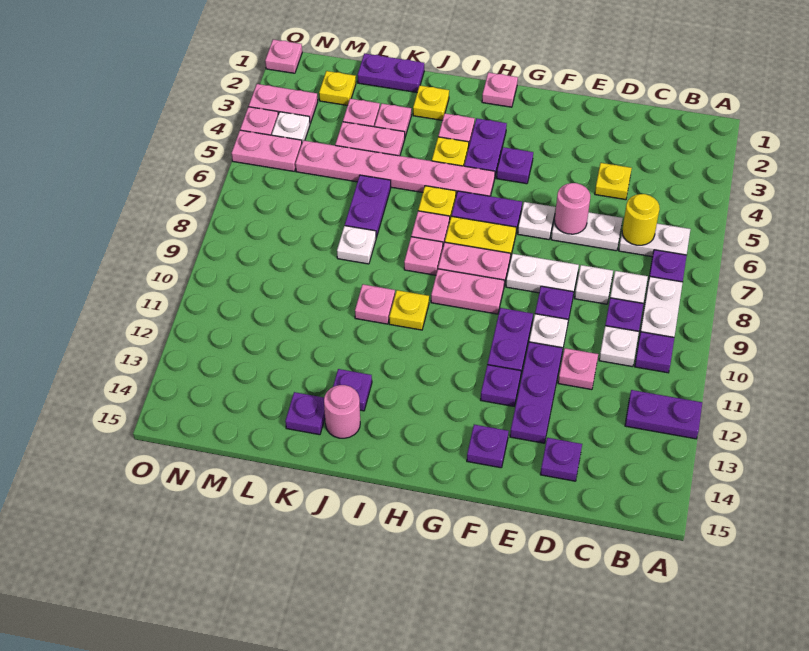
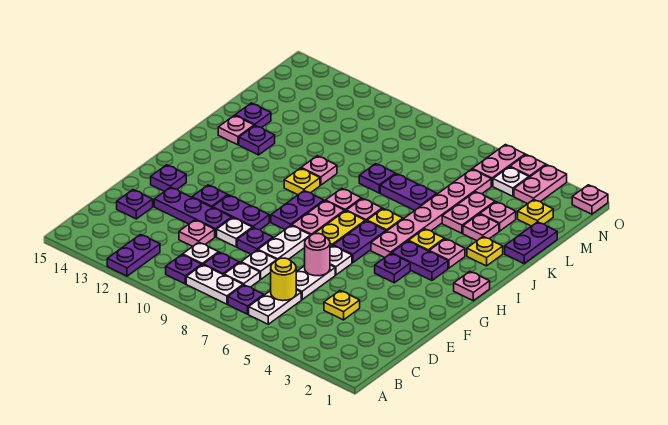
pink 1x2 plate [431,269,505,314] -> purple 1x2 plate [271,191,324,229]
pink 1x1 round brick [324,385,360,438] -> pink 1x1 plate [218,115,254,145]
white 1x1 plate [337,226,376,264] -> purple 1x1 plate [359,164,395,193]

